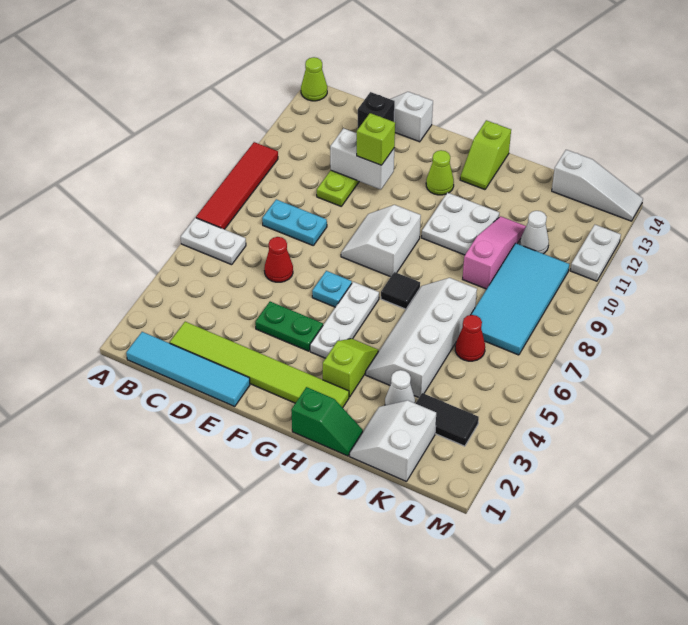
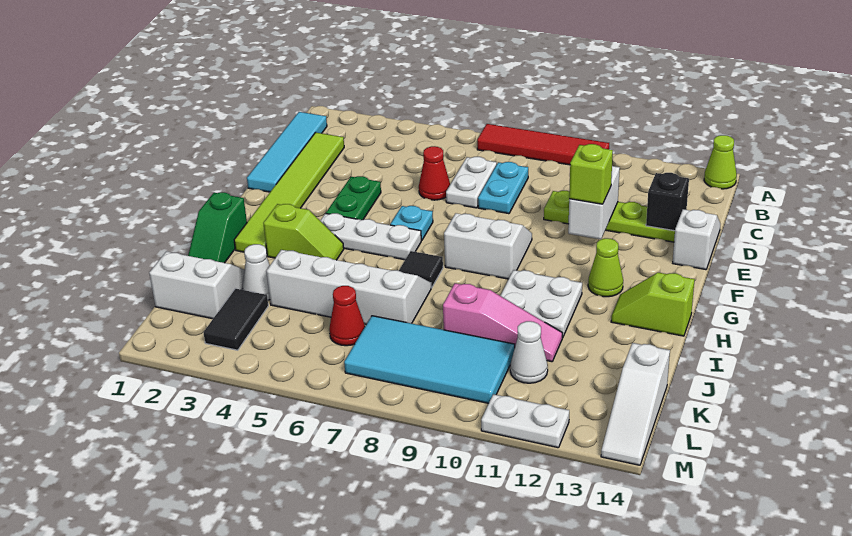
white 1x2 plate [181,218,246,265] -> white 1x2 plate moved to [446,157,497,208]

